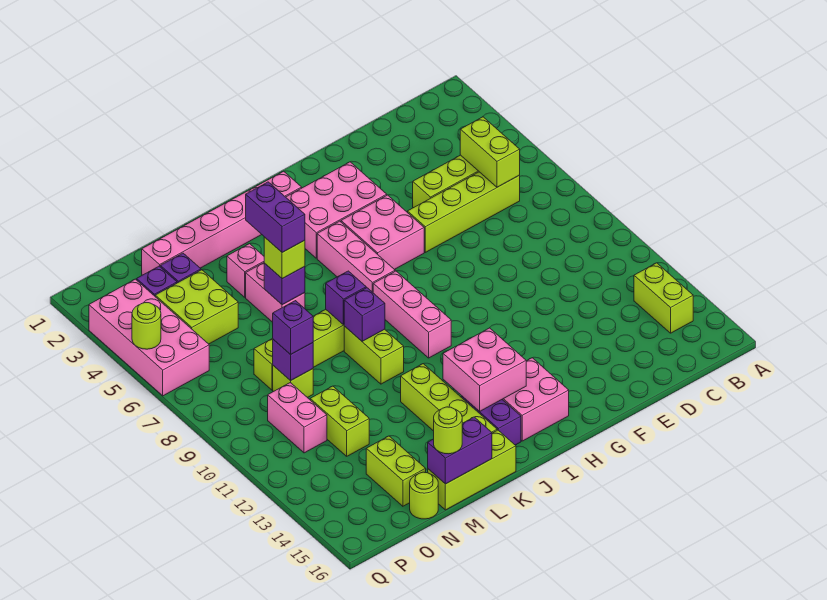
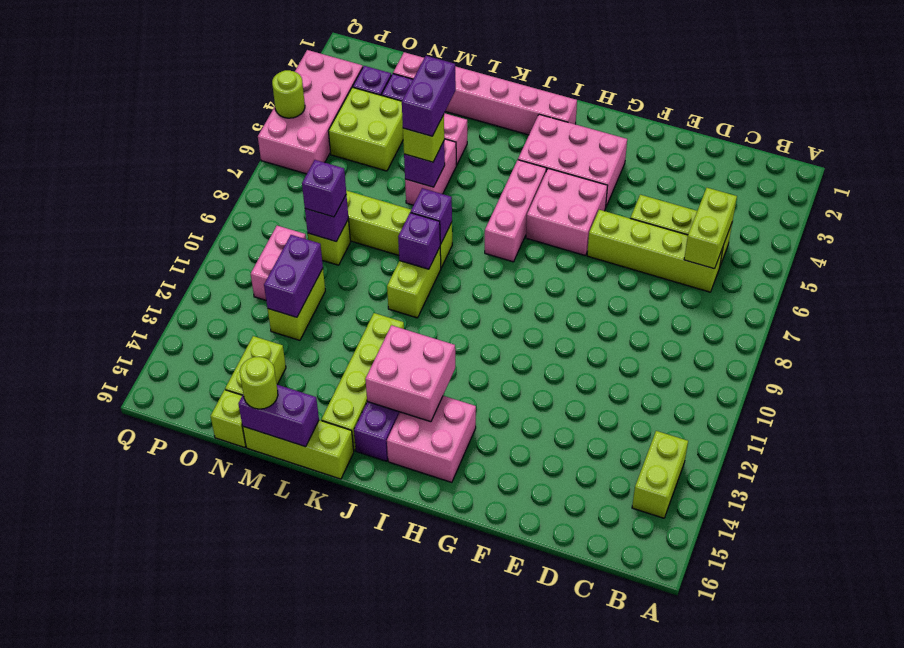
pink 1x3 brick [373,271,451,358] -> none
none -> purple 1x2 brick [264,235,323,317]
lime 1x1 round brick [410,472,438,519] -> lime 1x1 brick [211,390,246,448]

